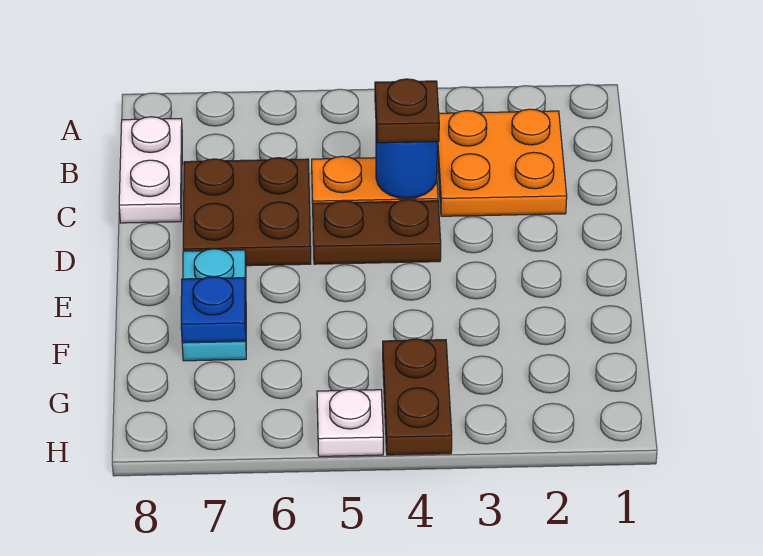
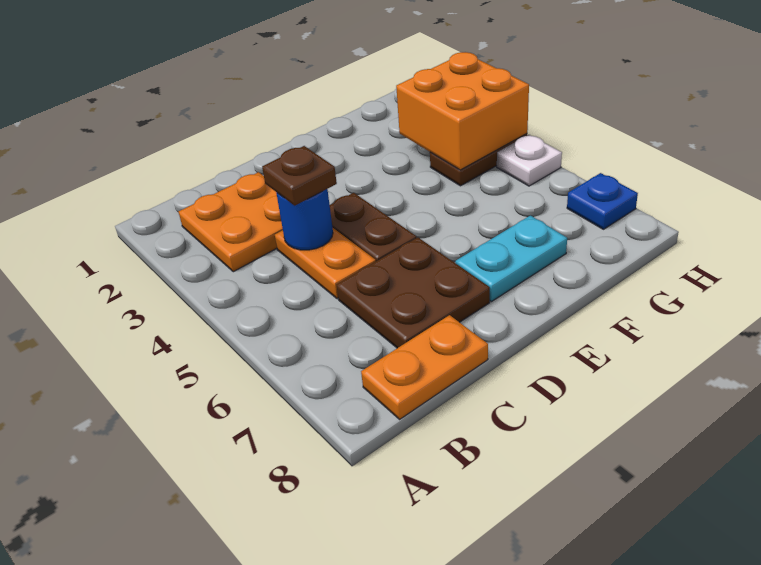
white 1x2 plate [119,117,182,223] -> orange 1x2 plate [361,315,488,419]
blue 1x1 plate [181,277,246,342] -> blue 1x1 plate moved to [567,173,638,229]
none -> orange 2x2 brick [396,52,529,170]

